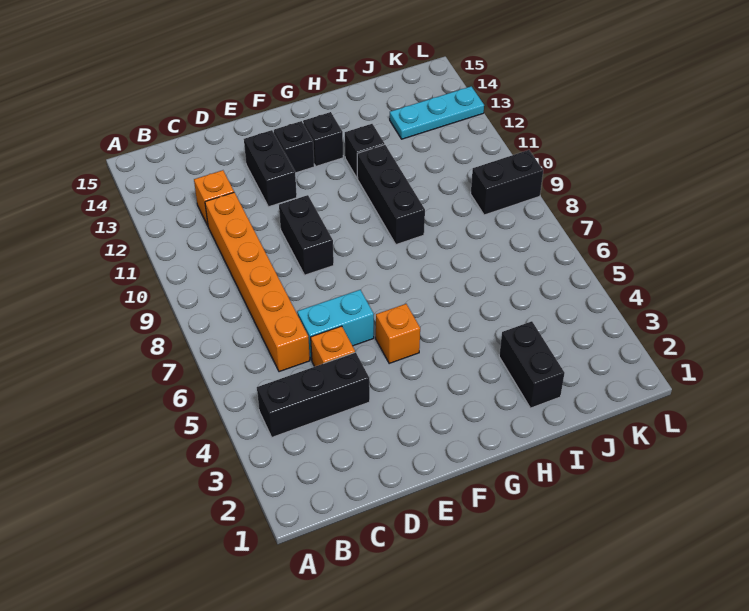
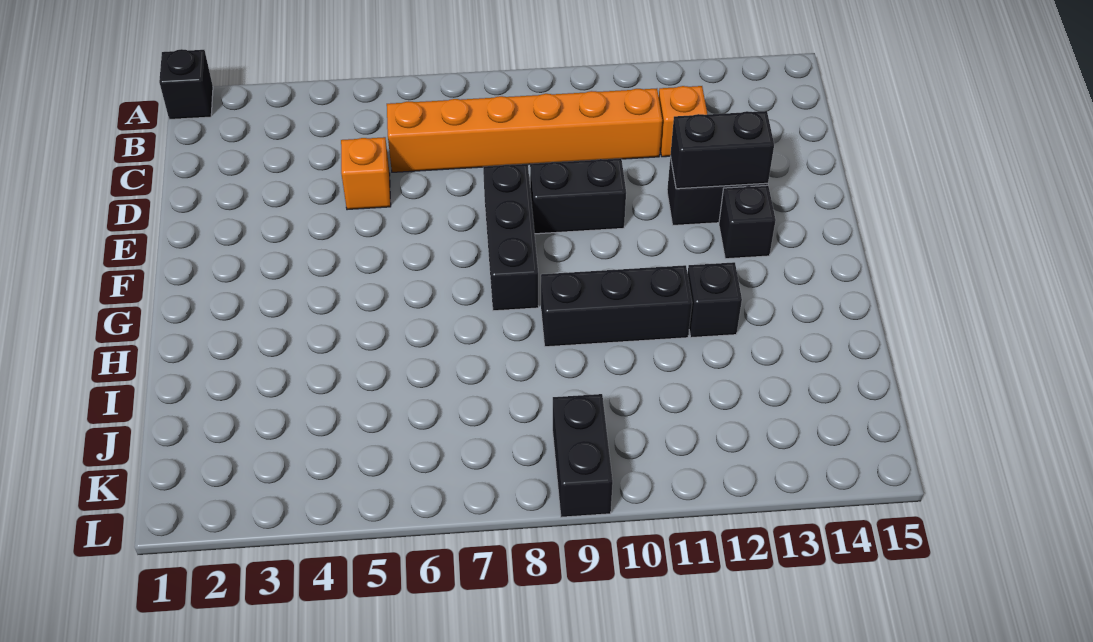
black 1x3 brick [257,352,370,437] -> black 1x3 brick moved to [483,164,539,311]
cyan 1x2 brick [297,290,374,360] -> none
orange 1x1 brick [376,304,420,364] -> none
black 1x1 brick [303,112,343,166] -> black 1x1 brick moved to [159,49,213,119]
black 1x2 brick [499,321,565,408] -> black 1x2 brick moved to [671,111,774,189]
cyan 1x3 plate [390,86,484,139] -> none

